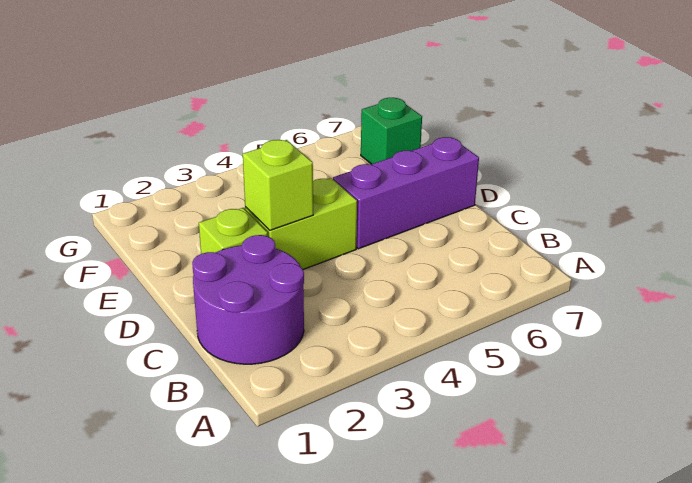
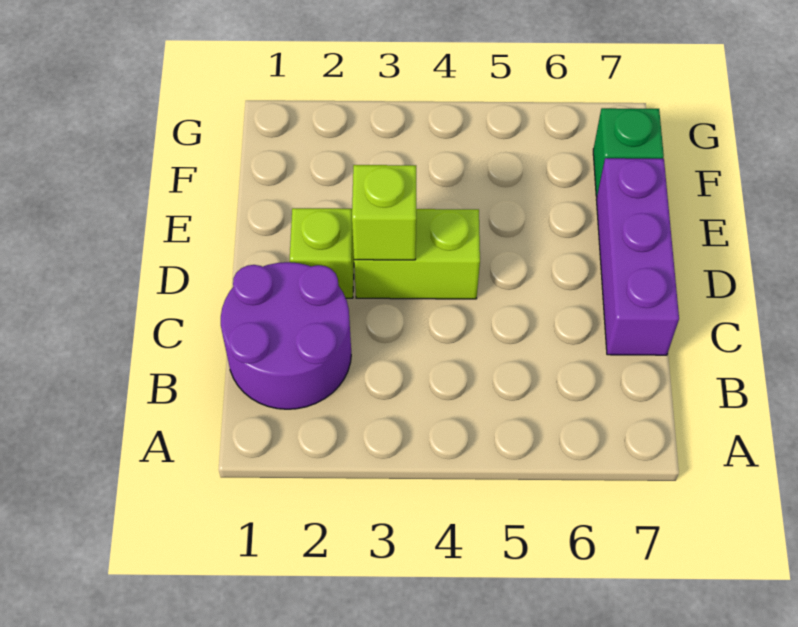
purple 1x3 brick [333,137,479,249] -> purple 1x3 brick turned to [596,158,679,355]

